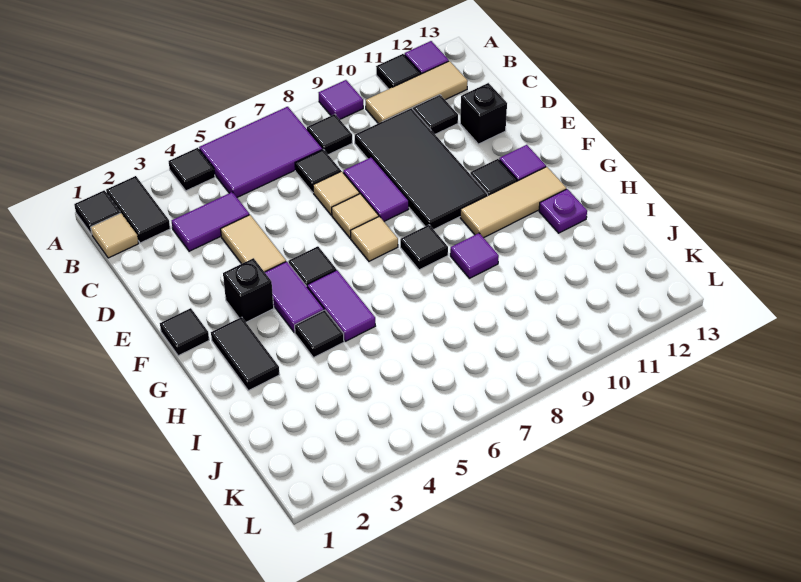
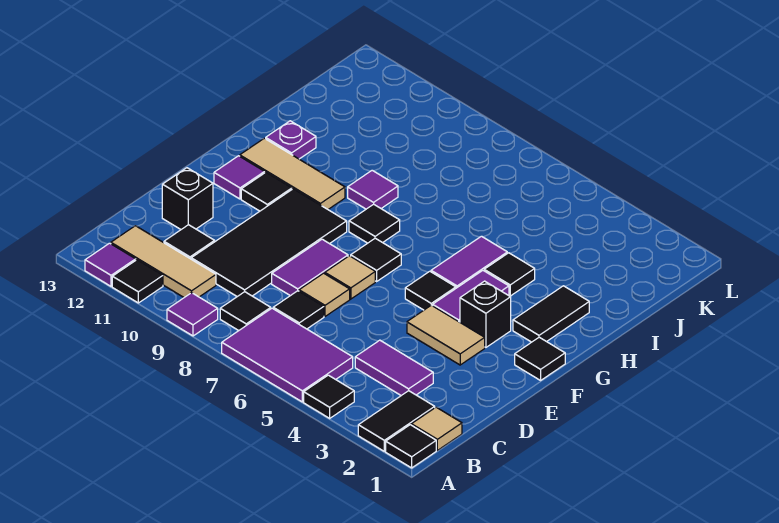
tan 1x2 tile [221,215,286,272] -> tan 1x2 tile turned to [407,305,485,365]
tan 1x1 tile [351,216,398,261] -> black 1x1 tile [351,238,401,281]

